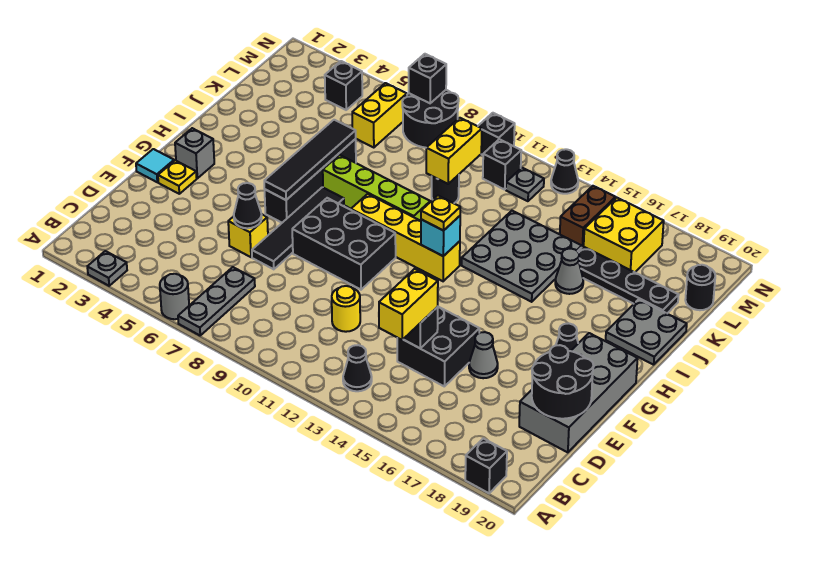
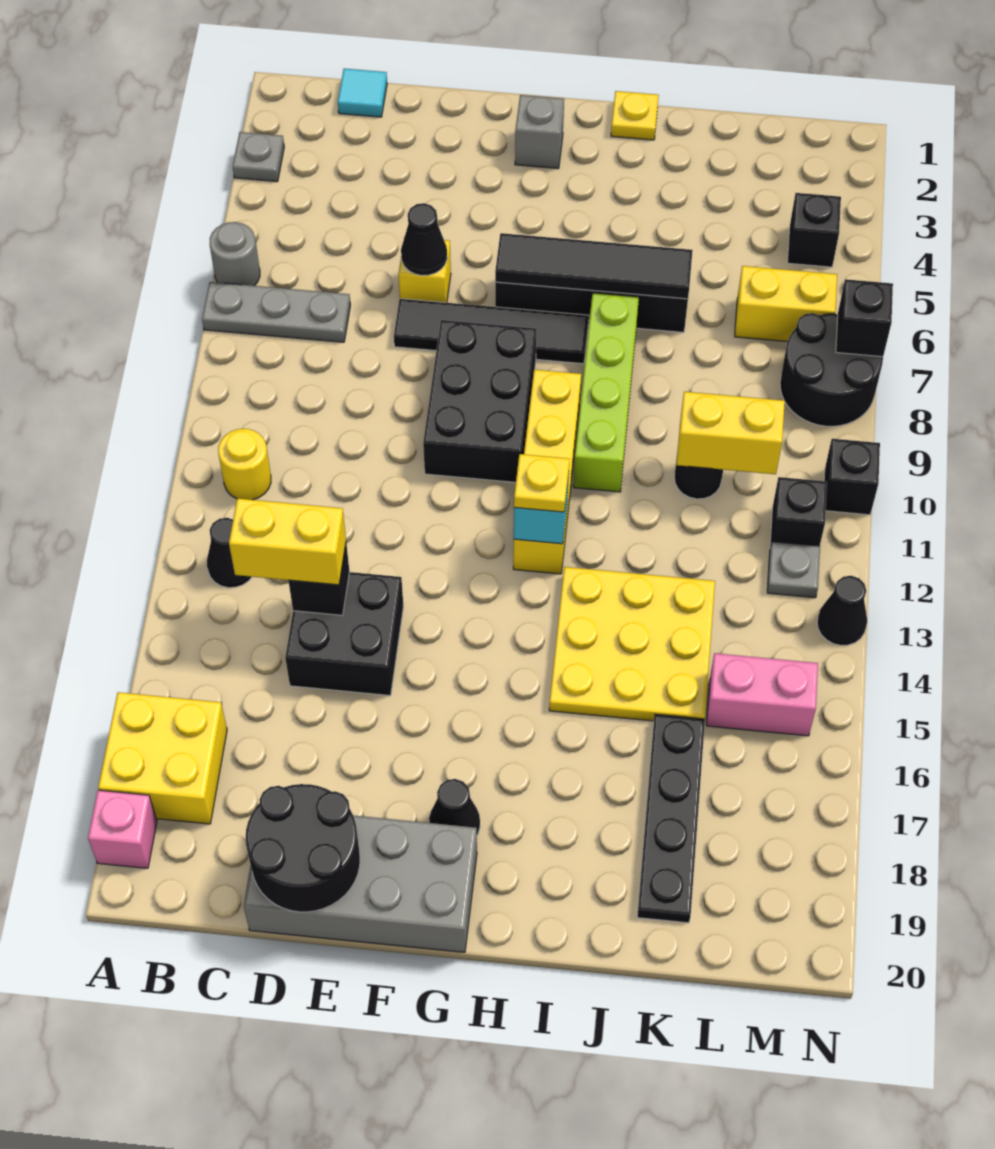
black 1x1 brick [465,438,507,493] -> pink 1x1 brick [88,790,157,868]
yellow 1x1 round brick [331,286,360,332] -> yellow 1x1 round brick moved to [218,429,271,500]
grey 1x1 cone [469,332,498,378] -> none
cyan 1x1 tile [136,149,174,182] -> cyan 1x1 tile moved to [338,69,387,117]
yellow 1x1 plate [158,160,197,194] -> yellow 1x1 plate moved to [611,91,659,140]
grey 3x3 plate [462,211,582,302] -> yellow 3x3 plate [549,567,715,721]
grey 2x2 plate [606,299,687,365] -> none
grey 1x1 cone [555,249,583,294] -> none
brown 1x2 brick [560,186,616,247] -> pink 1x2 brick [706,653,818,736]
yellow 2x2 brick [584,198,664,272] -> yellow 2x2 brick moved to [98,692,227,824]
black 1x1 round brick [685,265,715,310] -> none

